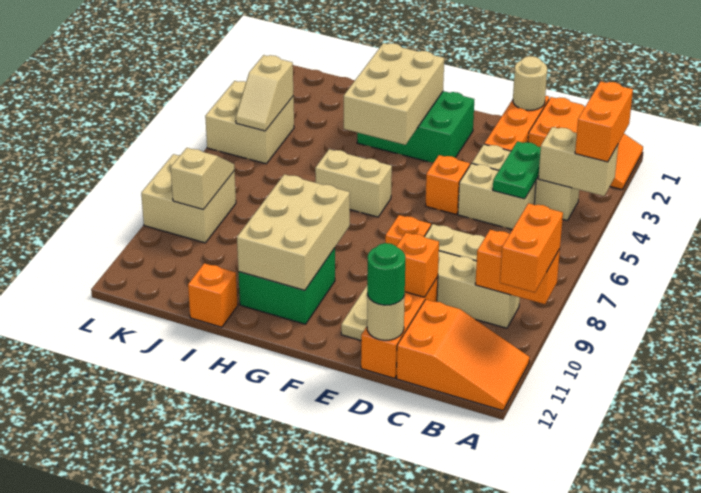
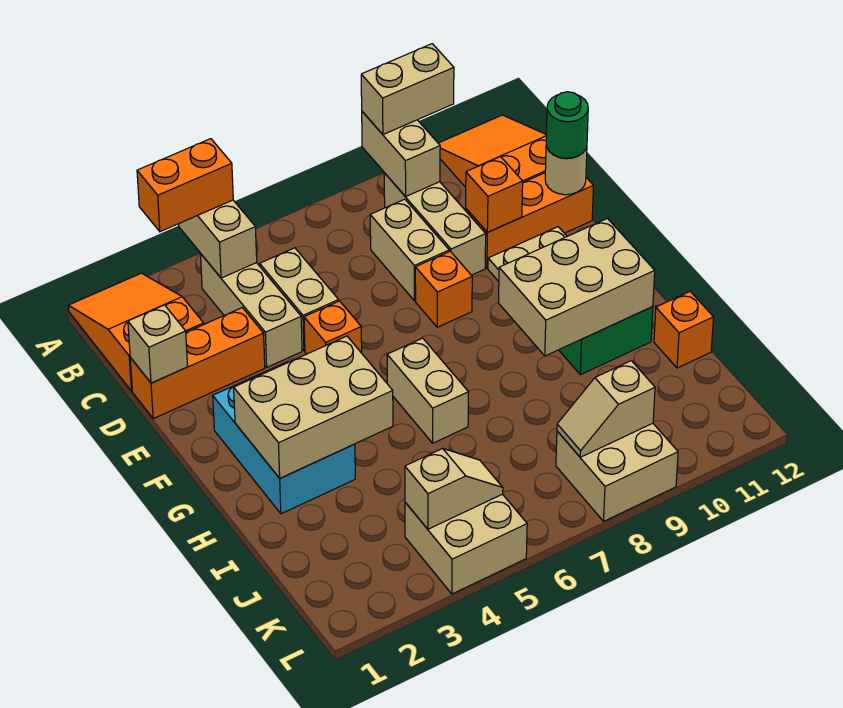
orange 1x2 brick [475,230,560,304] -> tan 1x2 brick [362,112,440,197]
orange 1x2 brick [500,203,563,293] -> tan 1x2 brick [361,44,454,135]
green 1x2 plate [493,141,541,199] -> none
tan 1x1 round brick [513,56,547,110] -> tan 1x1 brick [128,305,188,383]
green 2x3 brick [357,91,474,163] -> cyan 2x3 brick [213,362,355,514]

